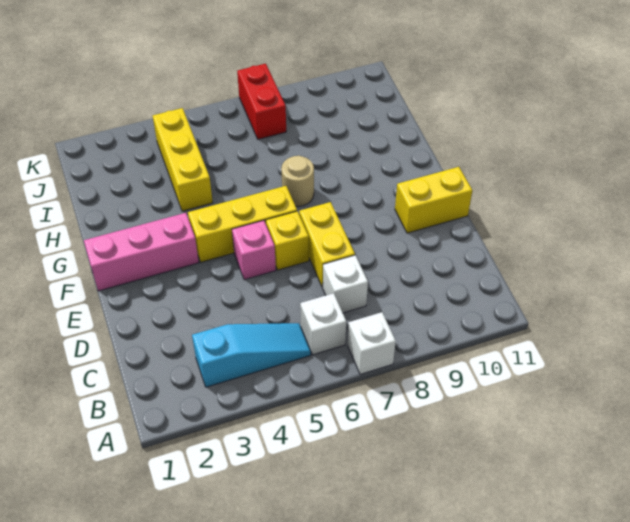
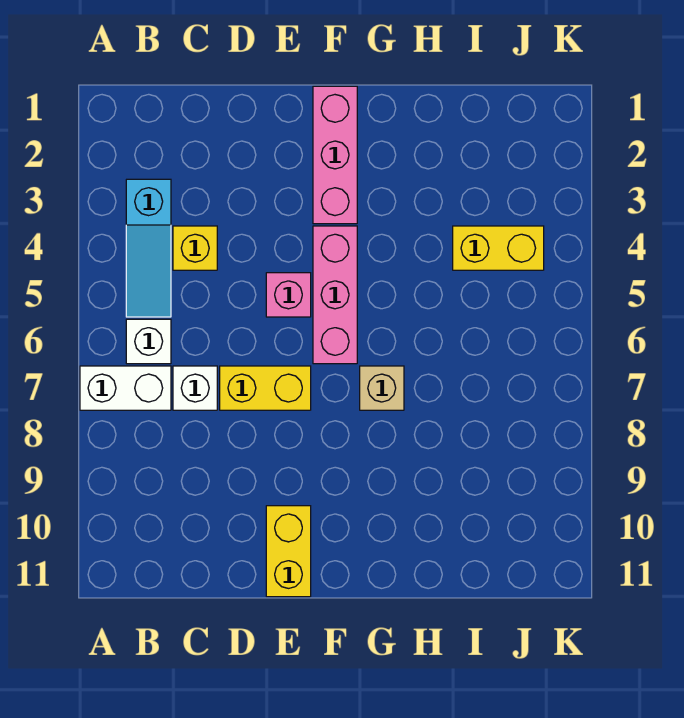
white 1x1 brick [348,312,396,374] -> white 1x2 brick [80,366,171,410]
yellow 1x1 brick [266,211,309,270] -> yellow 1x1 brick moved to [173,226,217,270]
yellow 1x3 brick [188,186,297,262] -> pink 1x3 brick [313,226,357,364]
tan 1x1 round brick [281,156,314,206] -> tan 1x1 brick [360,366,404,410]
yellow 1x3 brick [153,108,213,211] -> yellow 1x2 brick [453,226,544,270]
red 1x2 brick [237,64,286,139] -> none

